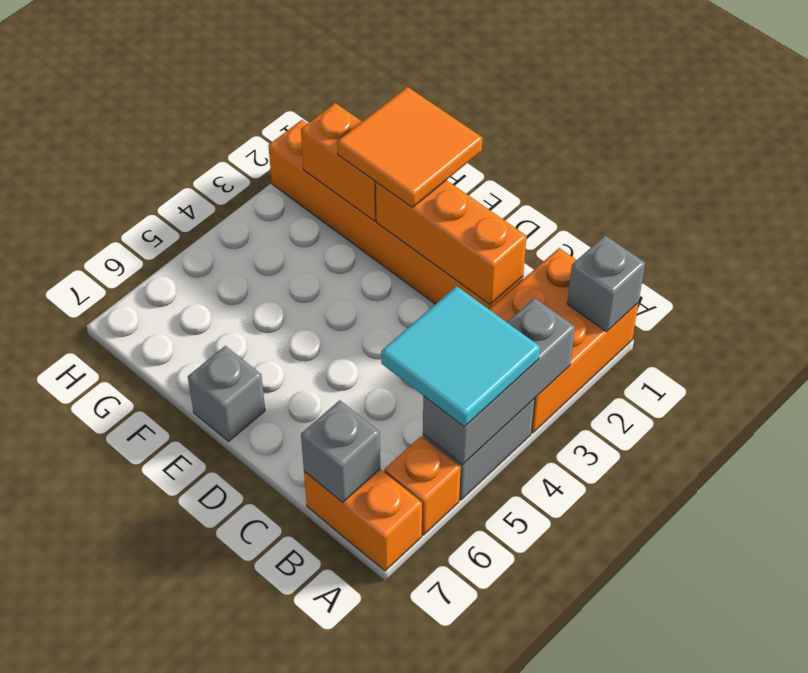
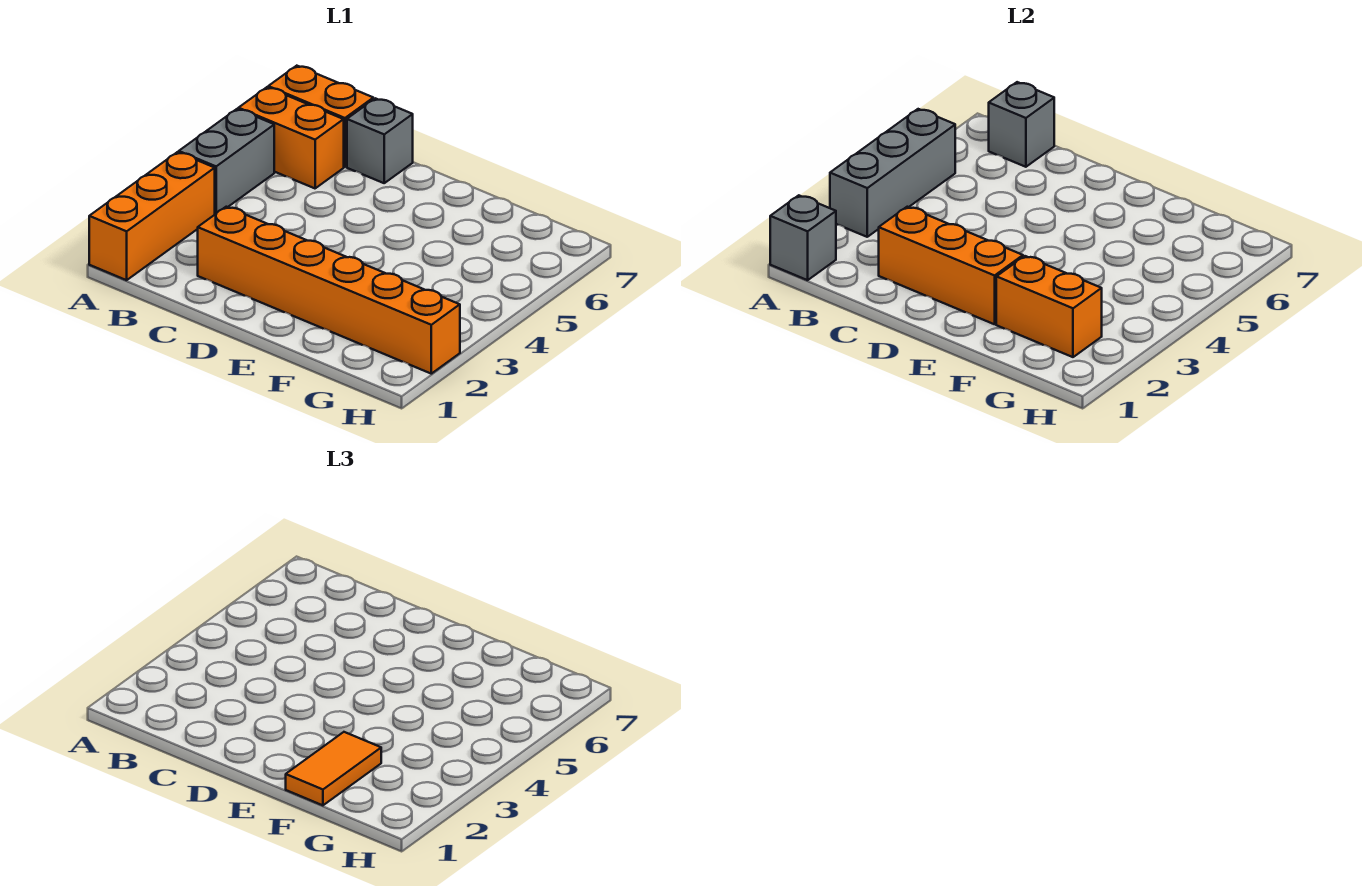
orange 2x3 brick [489,248,638,433] -> orange 1x3 brick [89,152,215,280]
cyan 2x2 tile [381,286,540,427] -> none
orange 1x1 brick [384,436,461,535] -> orange 1x2 brick [239,87,344,188]
orange 2x2 tile [337,87,482,207] -> orange 1x2 tile [286,732,381,805]
grey 1x1 brick [188,346,265,441] -> grey 1x1 brick moved to [347,98,413,183]

